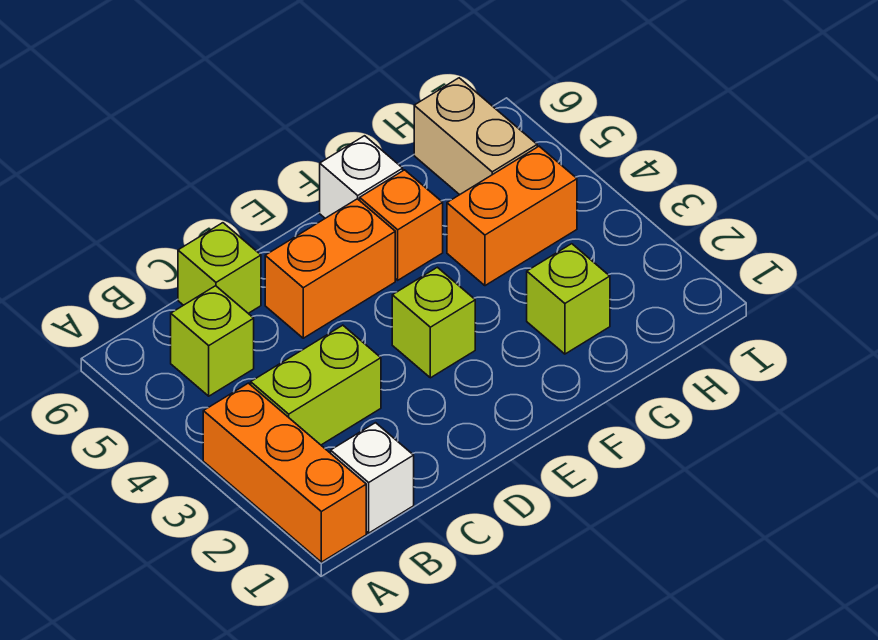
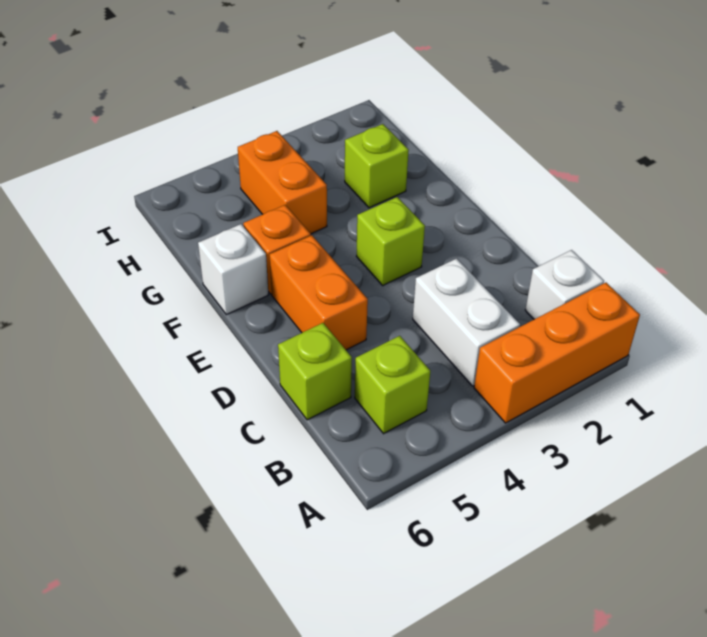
lime 1x2 brick [251,325,381,445] -> white 1x2 brick [413,258,520,386]
tan 1x2 brick [414,78,537,195] -> none

